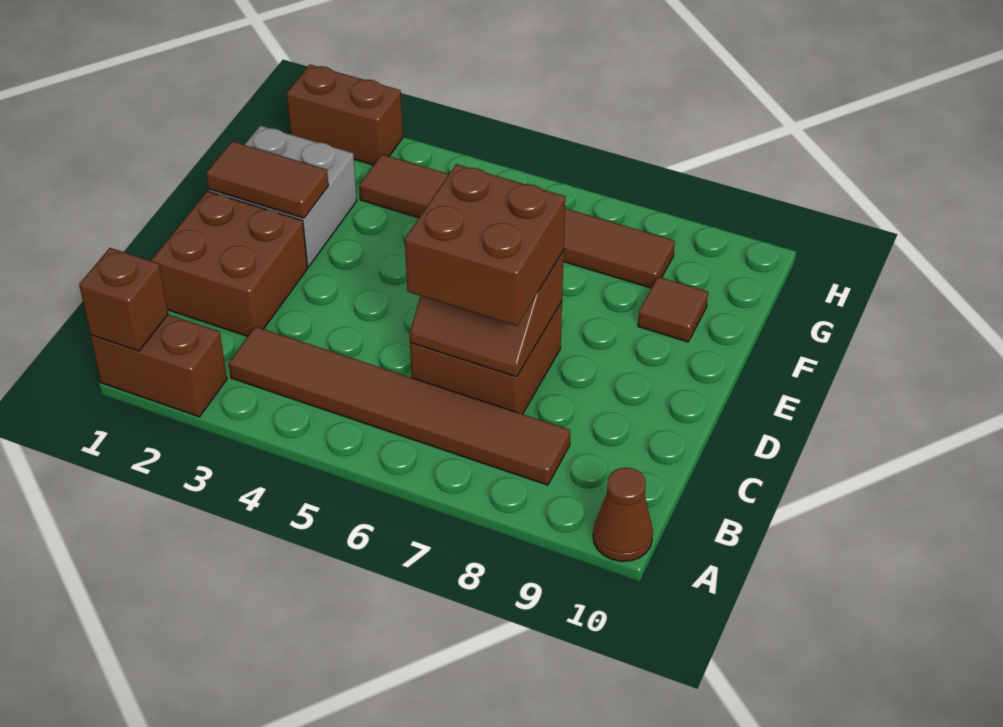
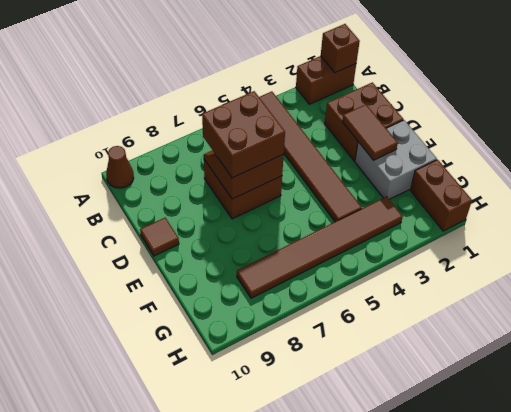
brown 1x6 tile [229,327,570,485] -> brown 1x6 tile turned to [259,91,362,222]
brown 1x2 tile [206,141,328,218] -> brown 1x2 tile turned to [342,105,398,160]
brown 1x1 tile [638,277,708,342] -> brown 1x1 tile moved to [140,218,179,256]
brown 1x2 brick [287,65,403,165] -> brown 1x2 brick turned to [410,160,472,231]

